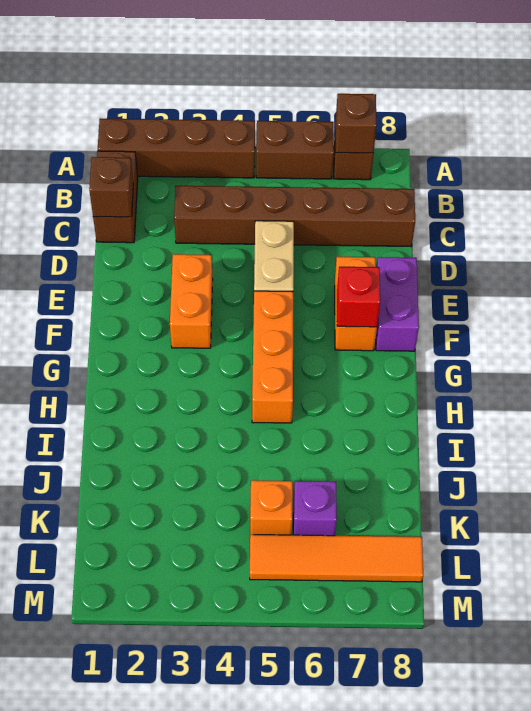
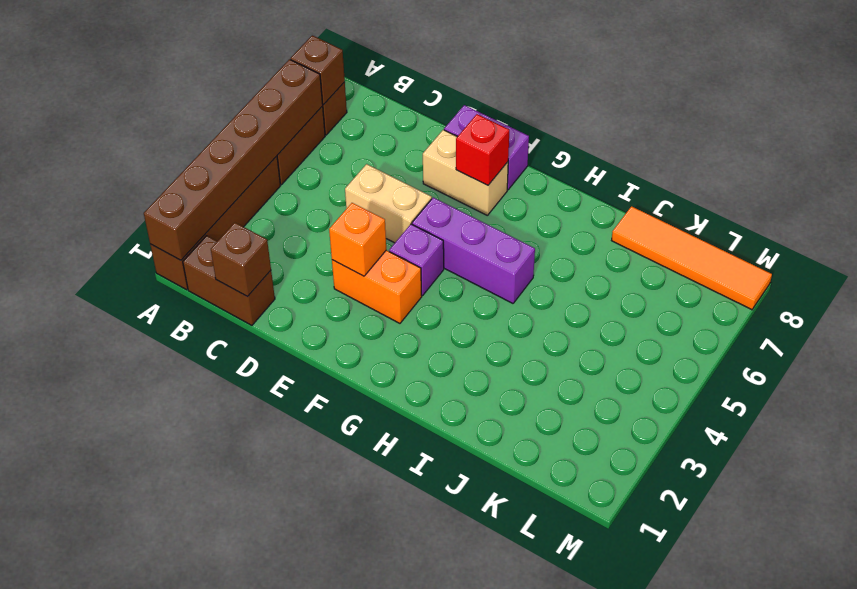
brown 1x6 brick [174,186,415,246] -> brown 1x6 brick moved to [144,59,323,260]
orange 1x2 brick [335,257,377,351] -> tan 1x2 brick [423,130,508,215]
orange 1x3 brick [252,291,293,423] -> purple 1x3 brick [412,197,535,303]
orange 1x1 brick [250,480,293,535] -> orange 1x1 brick moved to [329,203,386,276]
purple 1x1 brick [293,481,337,536] -> purple 1x1 brick moved to [389,224,444,296]
orange 1x4 tile [250,535,423,582] -> orange 1x4 tile turned to [612,206,772,310]

